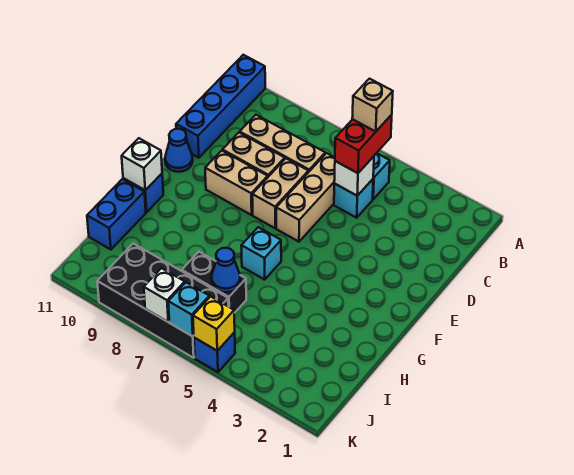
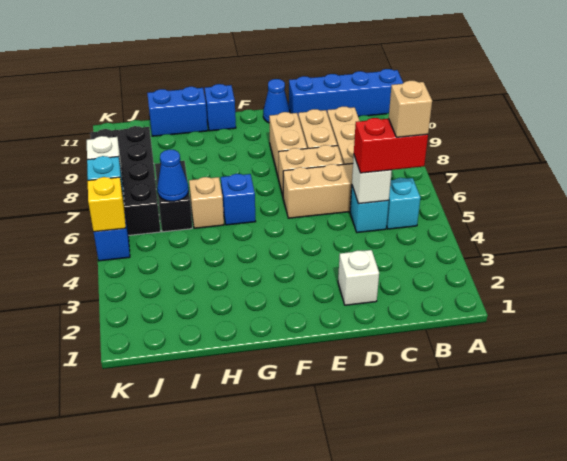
cyan 1x1 brick [241,227,281,280] -> blue 1x1 brick [221,174,256,225]
white 1x1 brick [122,138,162,190] -> white 1x1 brick moved to [338,250,379,305]
none -> tan 1x1 brick [189,177,224,228]

